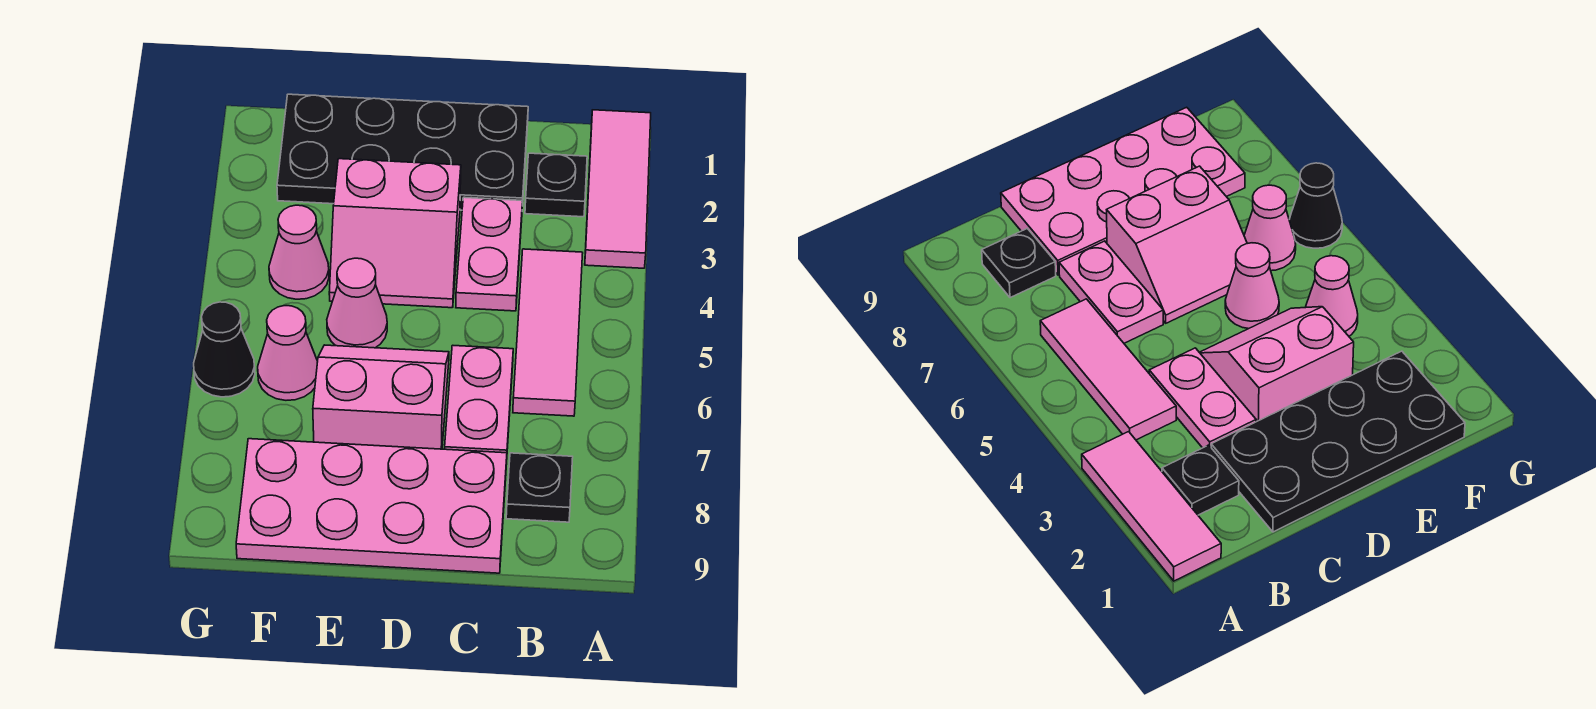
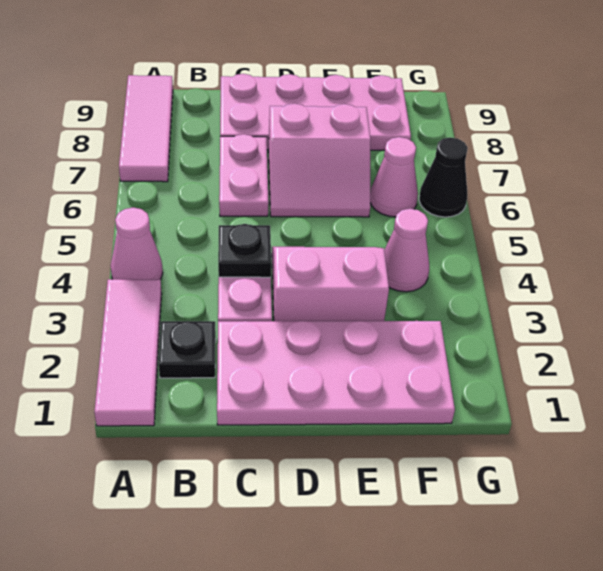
pink 1x3 tile [513,249,583,416] -> pink 1x3 tile moved to [119,75,173,182]
black 1x1 plate [506,453,573,522] -> black 1x1 plate moved to [218,224,271,277]
black 2x4 plate [277,94,528,210] -> pink 2x4 plate [217,321,455,425]
pink 1x1 cone [327,258,387,348] -> pink 1x1 cone moved to [111,208,163,280]

